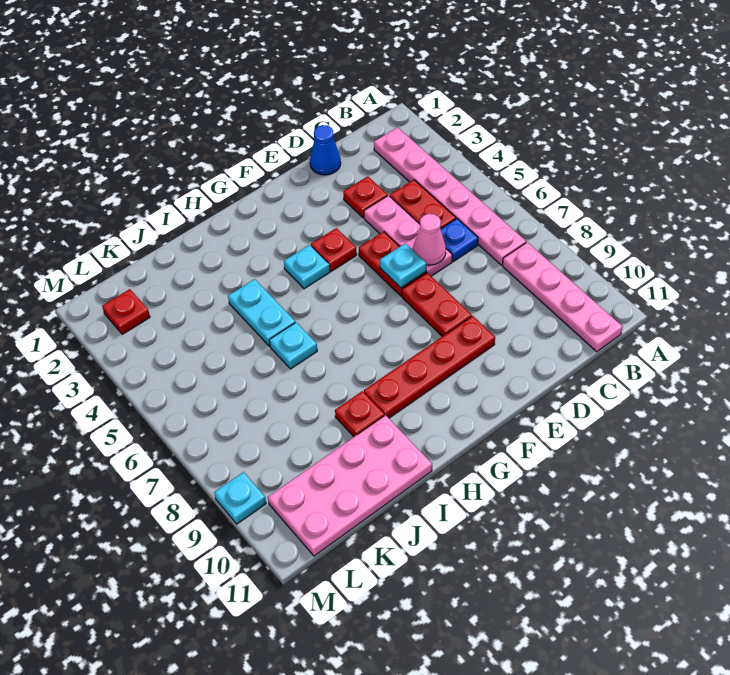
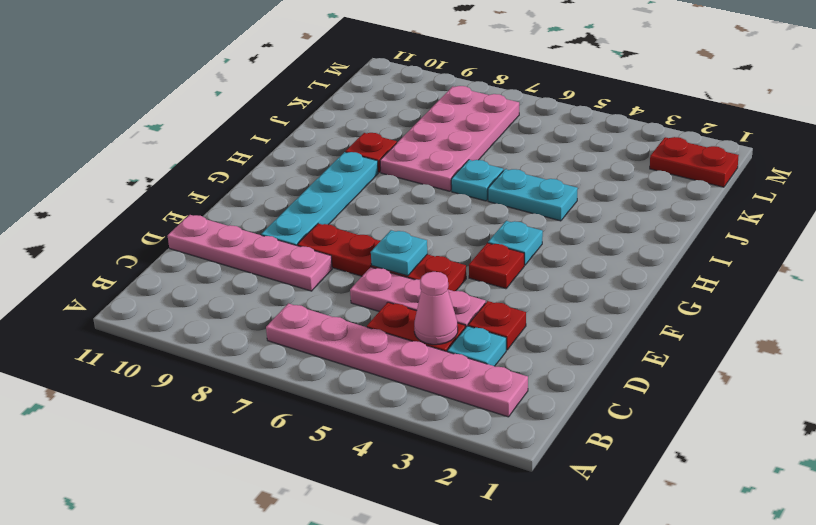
pink 1x4 plate [502,242,623,352] -> pink 1x4 plate moved to [168,215,332,291]
blue 1x1 plate [441,219,478,261] -> none
blue 1x1 cone [310,125,341,175] -> none
pink 1x1 cone [413,214,446,265] -> pink 1x1 cone moved to [414,272,458,345]
red 1x4 plate [364,316,495,418] -> cyan 1x4 plate [261,152,378,246]
pink 2x4 plate [268,415,432,556] -> pink 2x4 plate moved to [380,86,519,191]
red 1x1 plate [102,289,150,334] -> red 1x2 plate [650,137,739,187]
cyan 1x1 plate [214,472,266,524] -> cyan 1x1 plate moved to [447,326,506,366]

